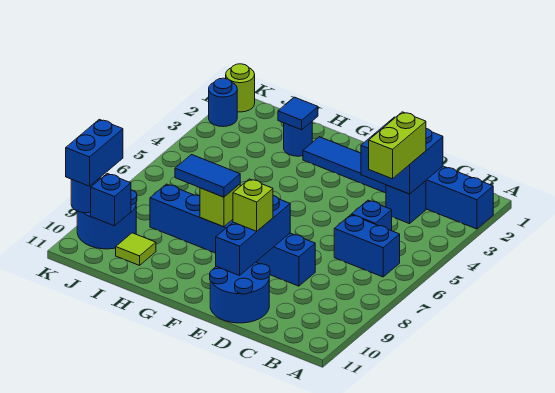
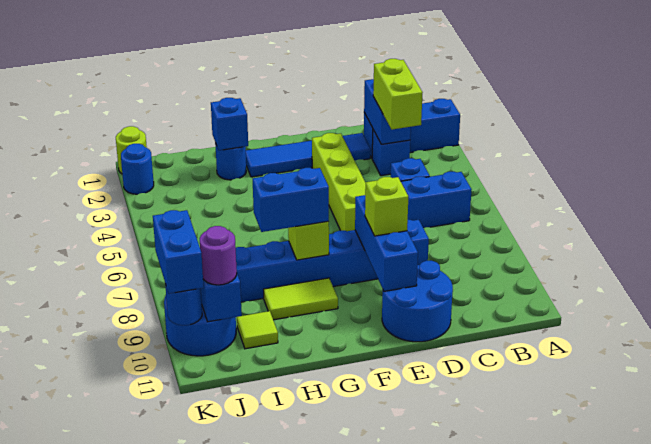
blue 2x2 brick [361,117,443,194] -> blue 1x2 brick [364,79,411,144]
none -> lime 1x4 brick [312,133,366,231]
blue 1x2 tile [175,155,240,197] -> blue 1x2 brick [253,168,329,232]
none -> lime 1x2 tile [264,278,338,320]
blue 1x1 tile [278,97,318,130] -> blue 1x1 brick [211,98,248,150]
none -> purple 1x1 round brick [200,226,237,285]

